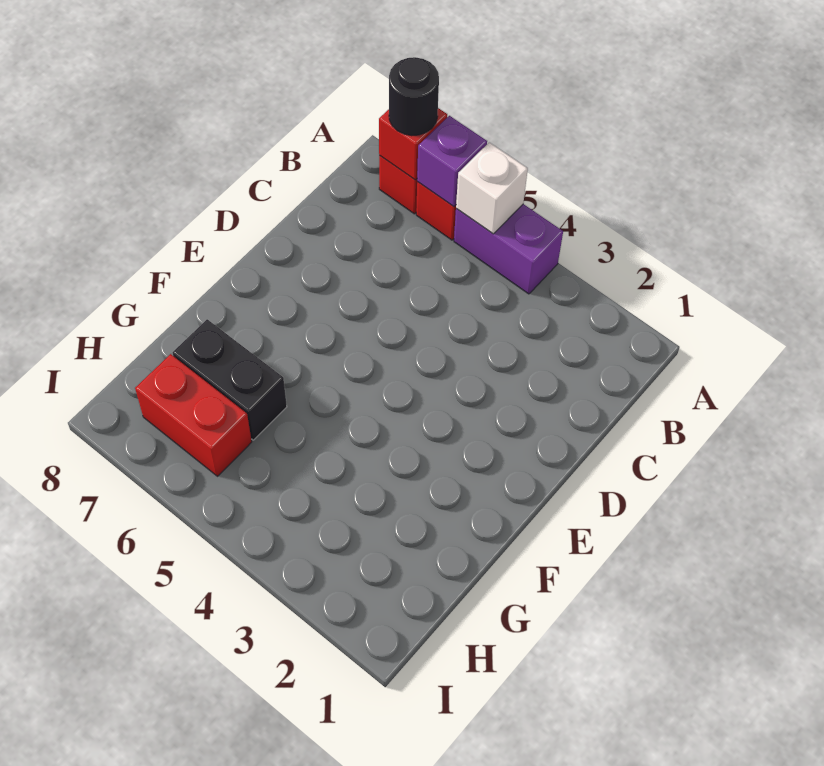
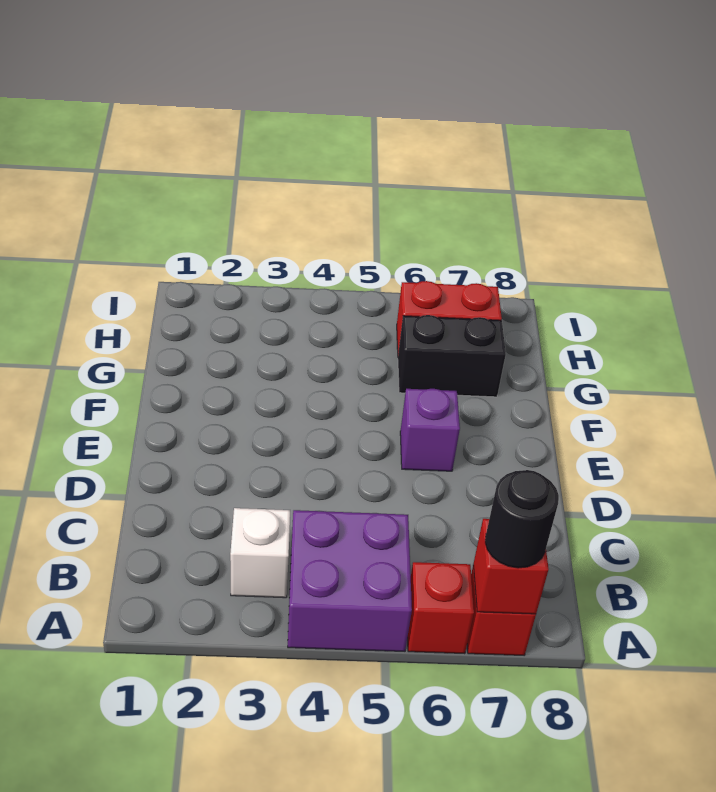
purple 1x2 brick [454,204,563,294] -> purple 2x2 brick [288,510,412,651]
white 1x1 brick [456,142,528,234] -> white 1x1 brick moved to [230,508,290,598]
purple 1x1 brick [417,116,487,207] -> purple 1x1 brick moved to [400,389,460,471]

